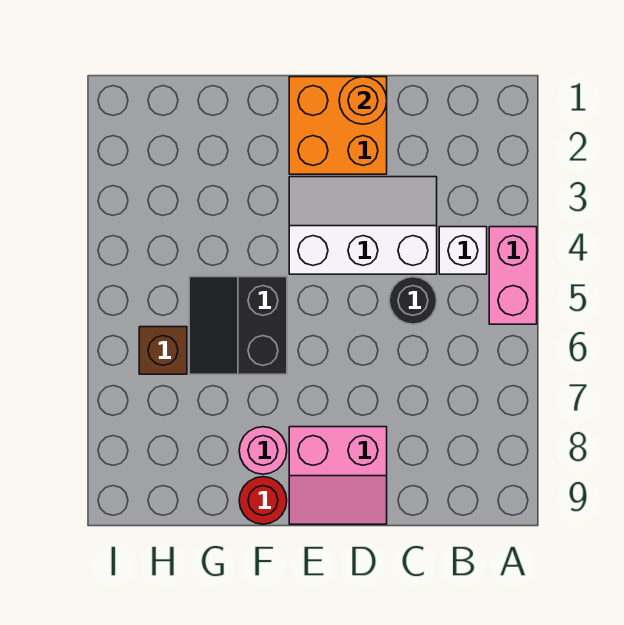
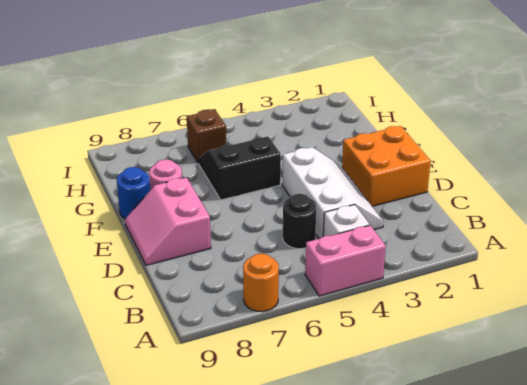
orange 1x1 round brick [339,77,387,124] -> orange 1x1 round brick moved to [243,254,279,312]
red 1x1 round brick [239,477,287,524] -> blue 1x1 round brick [117,167,150,218]

